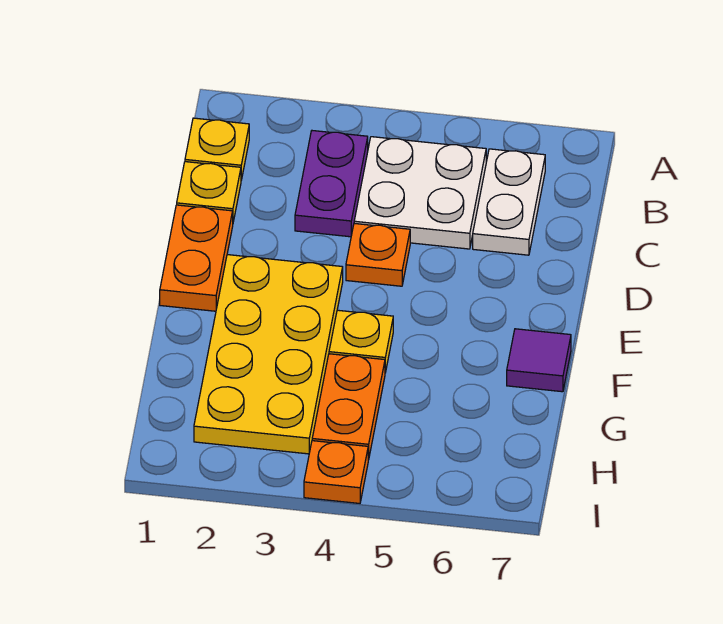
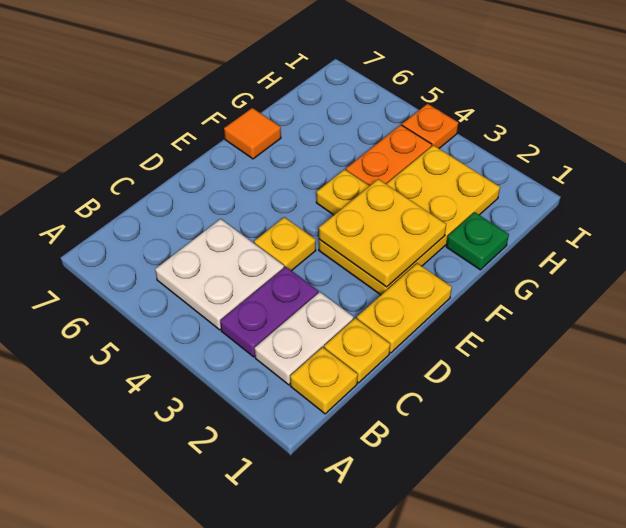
white 1x2 plate [473,149,545,255] -> white 1x2 plate moved to [255,292,354,385]
orange 1x2 plate [160,205,233,311] -> yellow 1x2 plate [357,263,452,353]
orange 1x1 plate [346,223,410,286] -> yellow 1x1 plate [254,217,316,271]
none -> yellow 2x2 plate [319,179,446,287]
purple 1x1 tile [507,329,571,392] -> orange 1x1 tile [224,108,281,159]
none -> green 1x1 plate [446,212,509,270]

